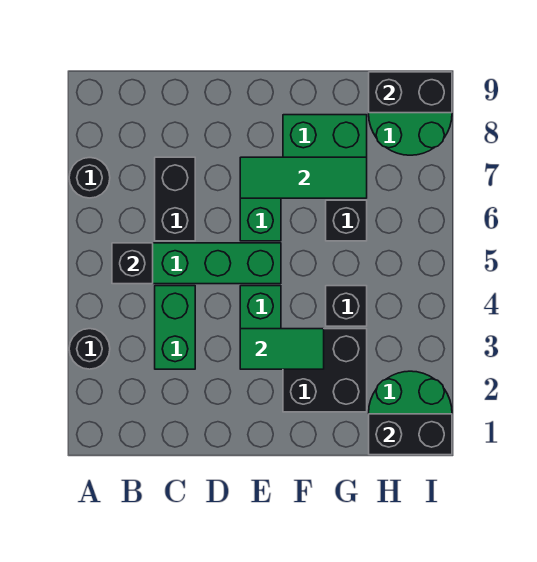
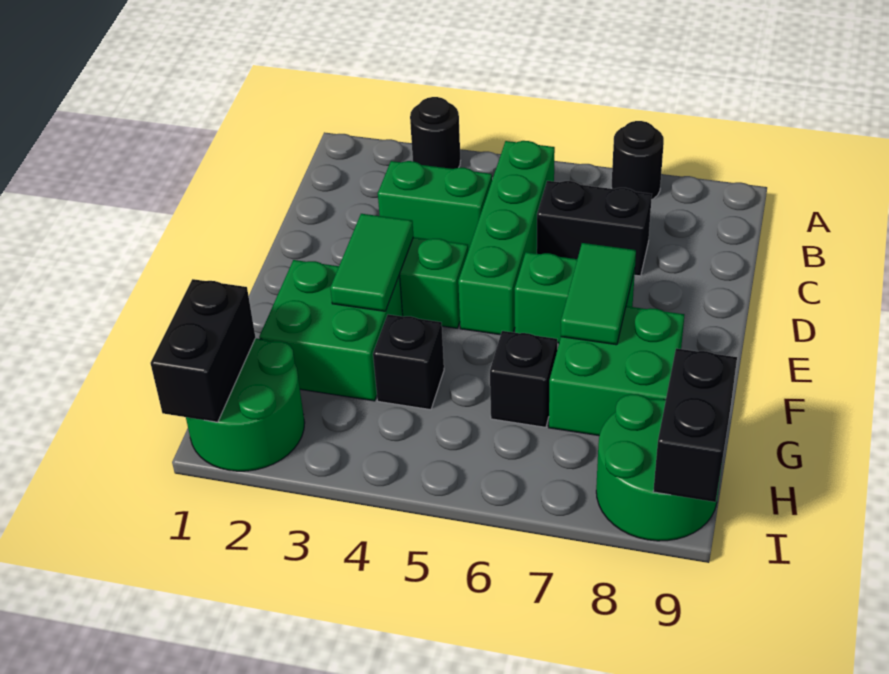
black 1x1 brick [112,243,153,284] -> none
green 1x3 tile [240,157,367,198] -> green 1x2 tile [561,243,636,345]
black 2x2 brick [283,329,367,412] -> green 2x2 brick [259,260,403,401]

